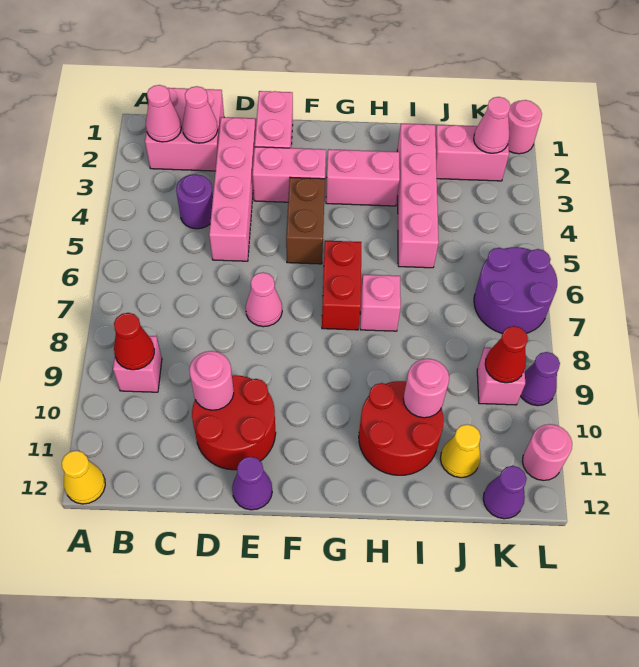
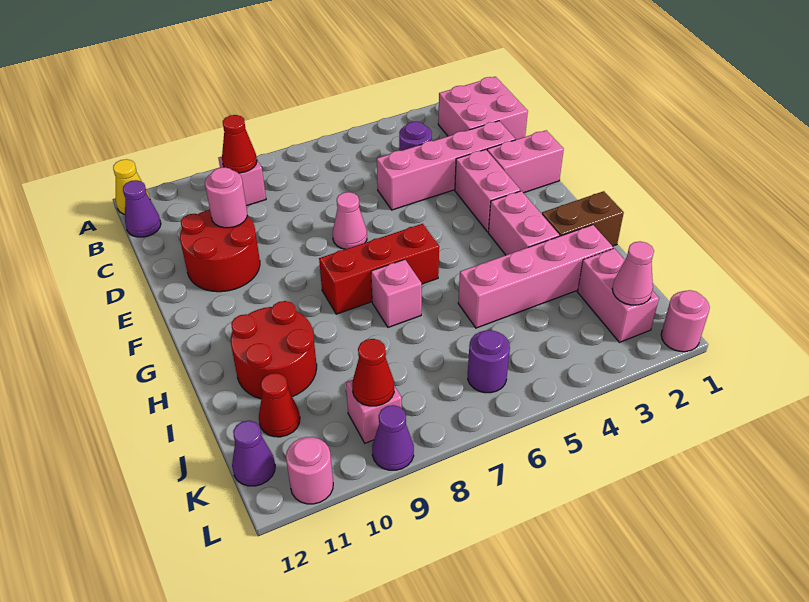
pink 1x1 cone [146,85,181,142] -> none
pink 1x1 cone [182,86,218,143] -> none
purple 1x1 cone [232,457,272,510] -> purple 1x1 cone moved to [123,180,161,237]
brown 1x2 brick [286,177,325,264] -> brown 1x2 brick moved to [542,191,624,246]
red 1x2 brick [322,241,362,330] -> red 1x3 brick [319,224,439,314]
pink 1x1 round brick [403,359,449,418] -> none
yellow 1x1 cone [440,424,481,478] -> red 1x1 cone [259,373,300,437]
purple 2x2 round brick [474,247,557,334] -> purple 1x1 round brick [468,330,510,393]

